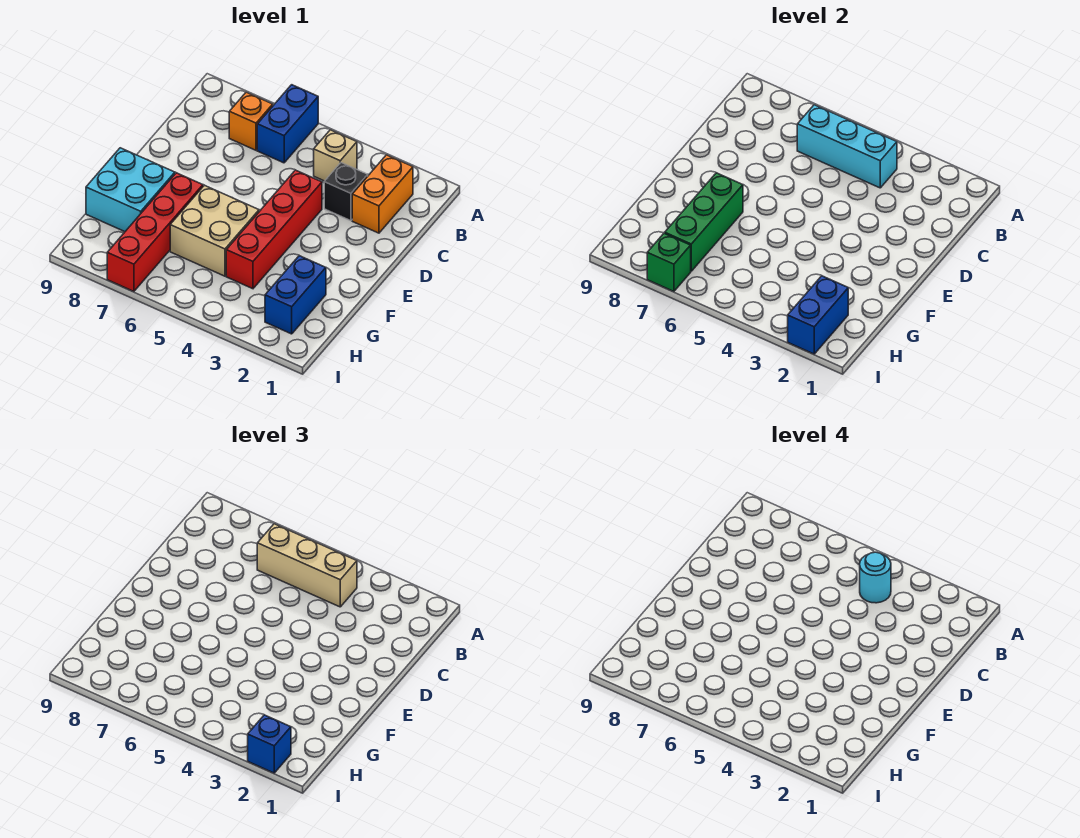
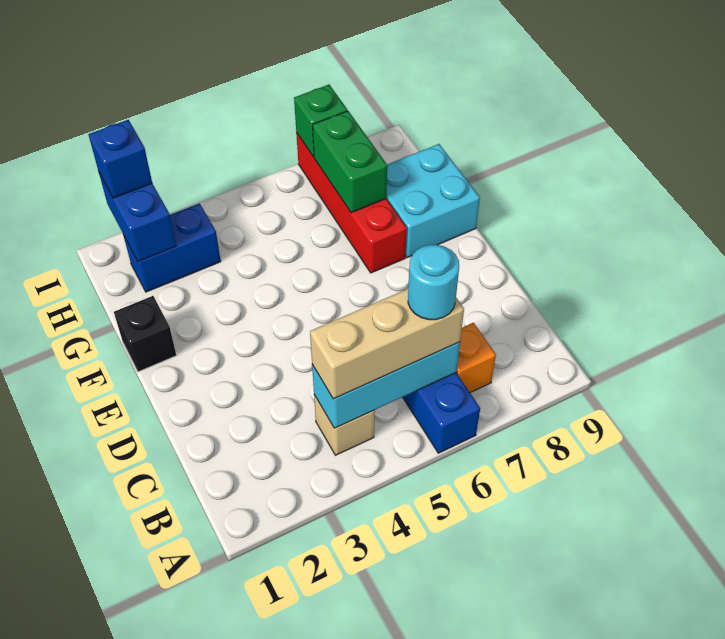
orange 1x2 brick [352,155,413,233] -> none
cyan 1x1 round brick [860,552,891,603] -> cyan 1x1 round brick moved to [408,245,459,320]
black 1x1 brick [324,163,368,221] -> black 1x1 brick moved to [114,296,176,372]
red 1x4 brick [226,170,322,289] -> none
tan 2x2 brick [170,185,259,276] -> none
green 1x3 brick [665,173,743,271] -> green 1x2 brick [313,111,387,213]
blue 1x2 brick [265,256,326,334] -> blue 1x2 brick turned to [123,204,221,292]

